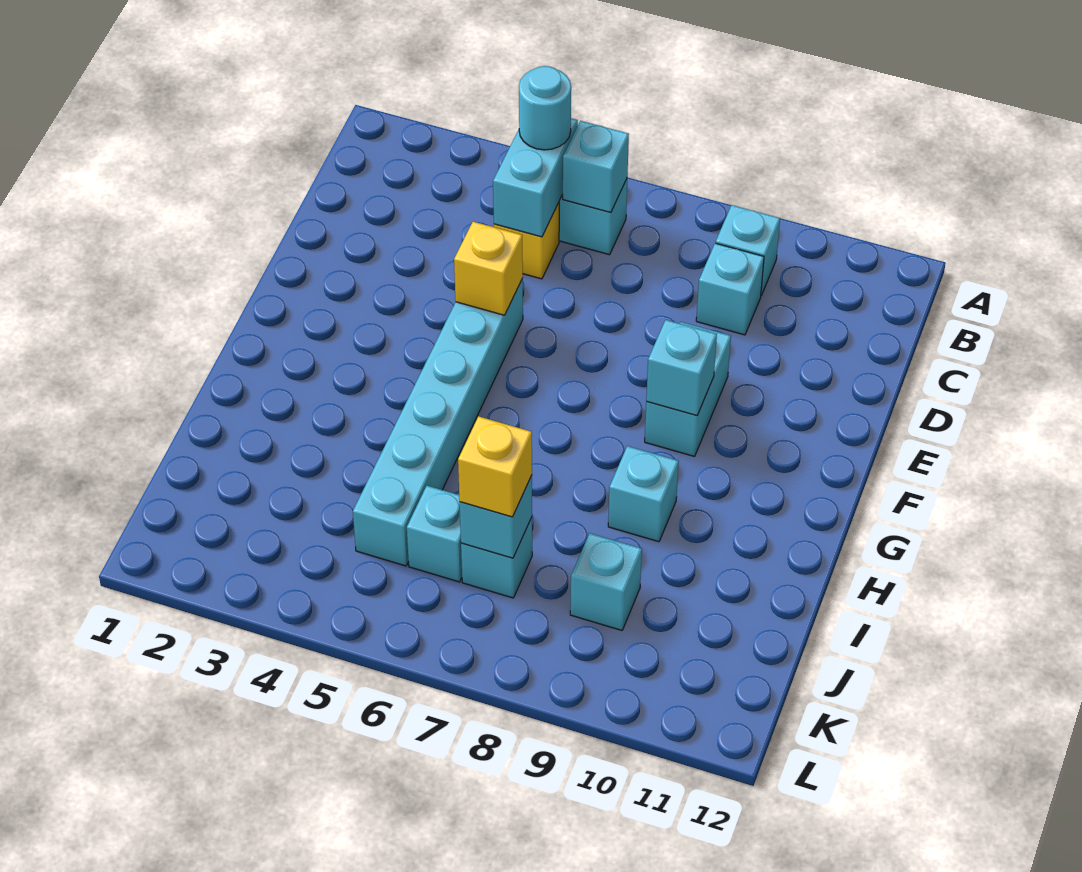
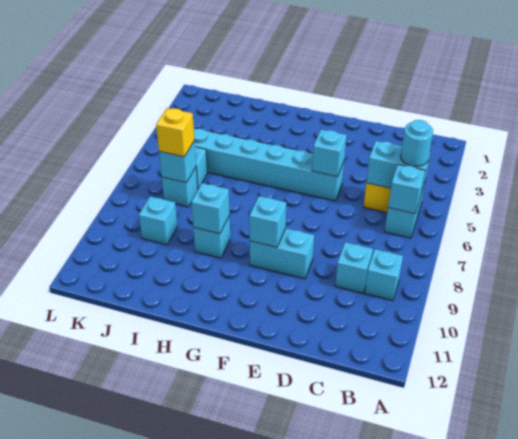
yellow 1x1 brick [454,222,523,315] -> cyan 1x1 brick [312,130,347,177]
none -> cyan 1x1 brick [191,183,230,234]

